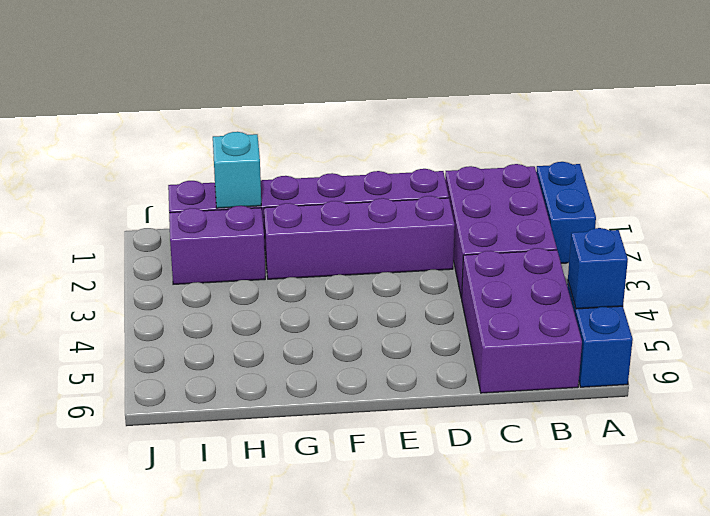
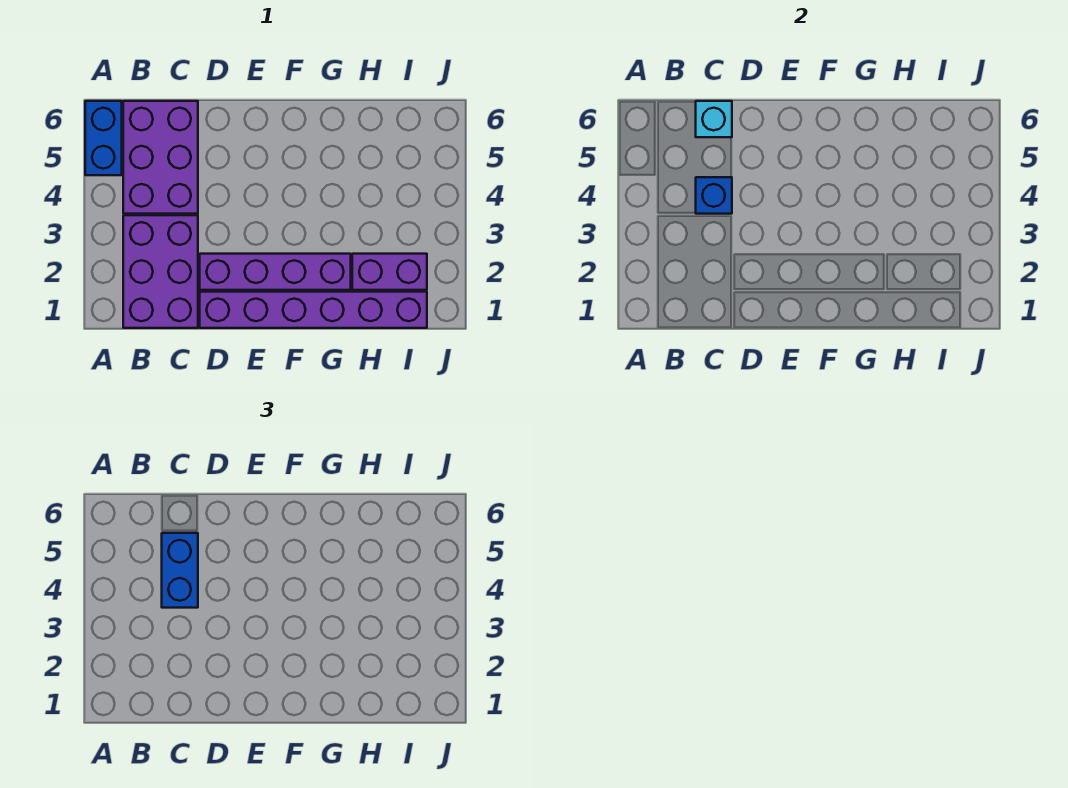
blue 1x2 brick [536,162,596,263] -> blue 1x2 brick moved to [162,533,198,608]
blue 1x1 brick [568,228,628,309] -> blue 1x1 brick moved to [696,177,732,214]
cyan 1x1 brick [213,132,261,208] -> cyan 1x1 brick moved to [696,101,732,137]

